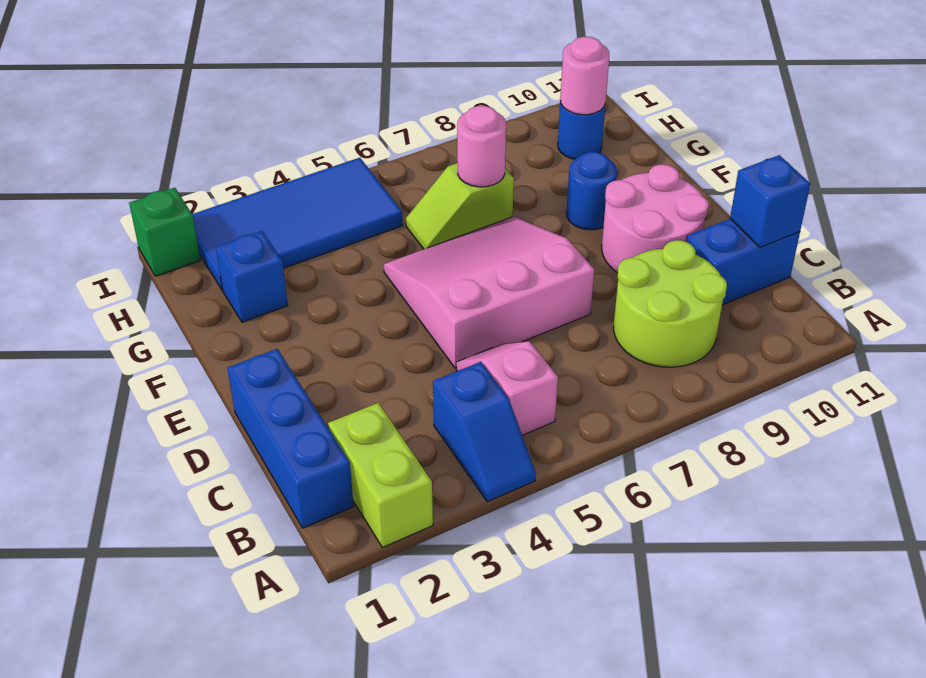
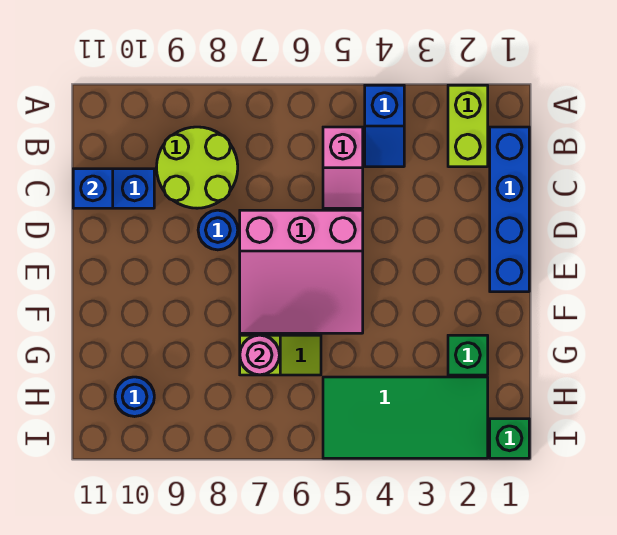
blue 1x2 slope [433,362,536,502] -> blue 1x2 slope turned to [365,85,404,167]
blue 1x3 brick [228,349,354,528] -> blue 1x4 brick [490,127,529,292]
pink 2x2 round brick [602,164,709,273] -> none
blue 1x1 round brick [566,152,617,230] -> blue 1x1 round brick moved to [198,210,238,250]
blue 1x1 brick [216,231,288,322] -> green 1x1 brick [448,335,488,375]
blue 2x4 tile [192,158,403,290] -> green 2x4 tile [323,377,488,458]
pink 1x1 round brick [560,37,610,115] -> none

